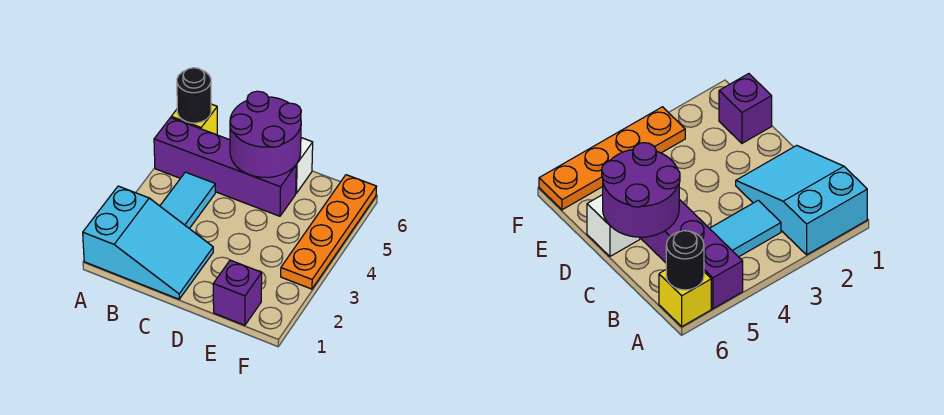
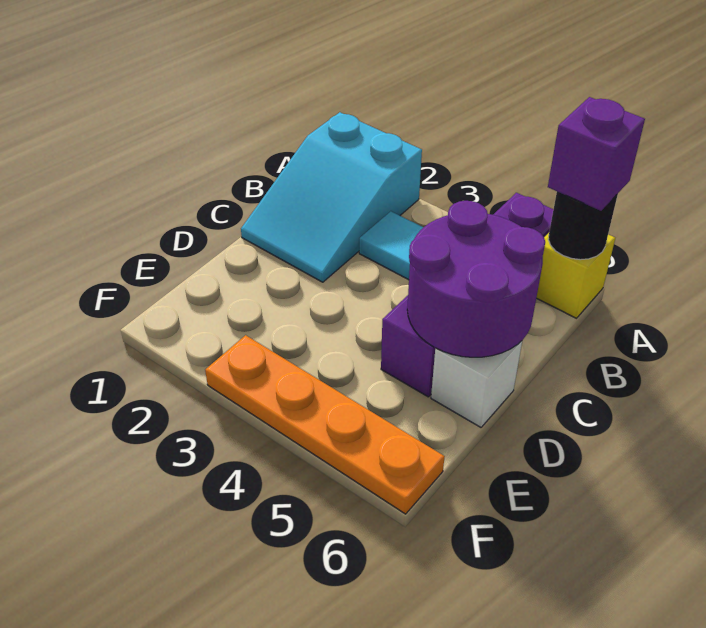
purple 1x1 brick [213,260,262,325] -> purple 1x1 brick moved to [548,97,645,211]

